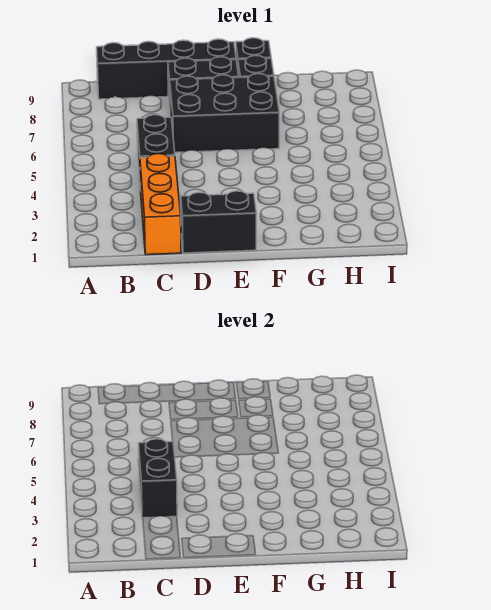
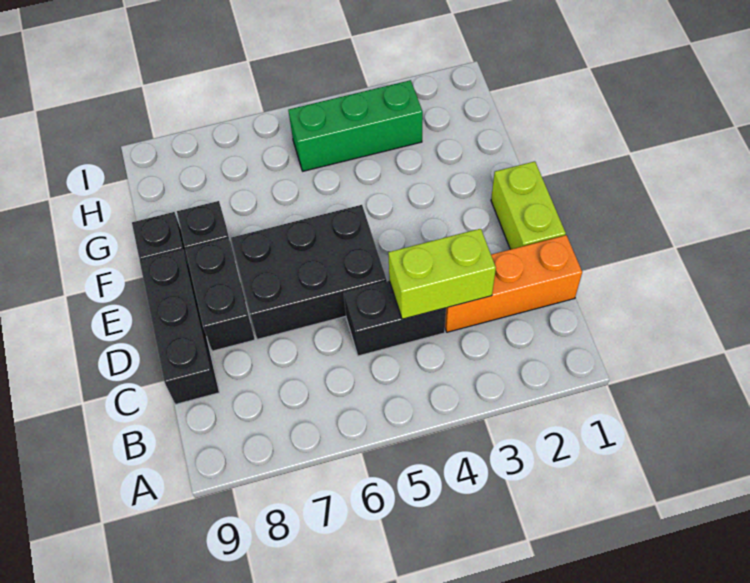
black 1x4 brick [97,39,236,99] -> black 1x3 brick [140,250,219,404]
black 1x2 brick [138,439,177,518] -> lime 1x2 brick [388,229,496,319]
black 1x2 brick [181,191,257,253] -> lime 1x2 brick [491,161,566,249]
black 2x3 brick [170,74,279,153] -> black 2x3 brick turned to [231,205,387,339]
none -> green 1x3 brick [288,80,423,171]

